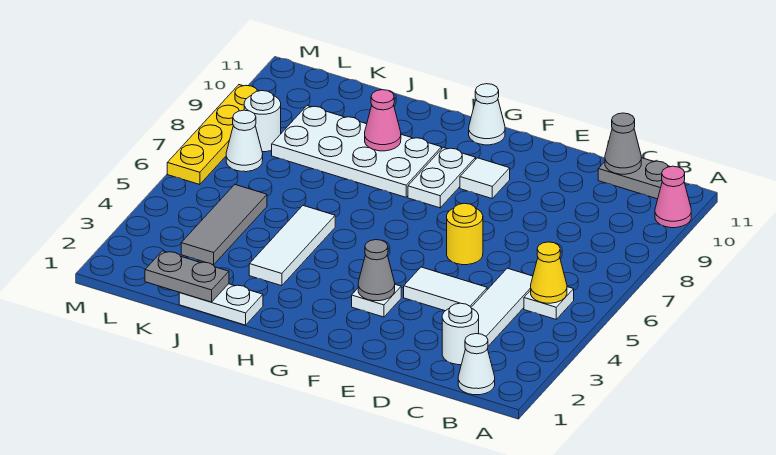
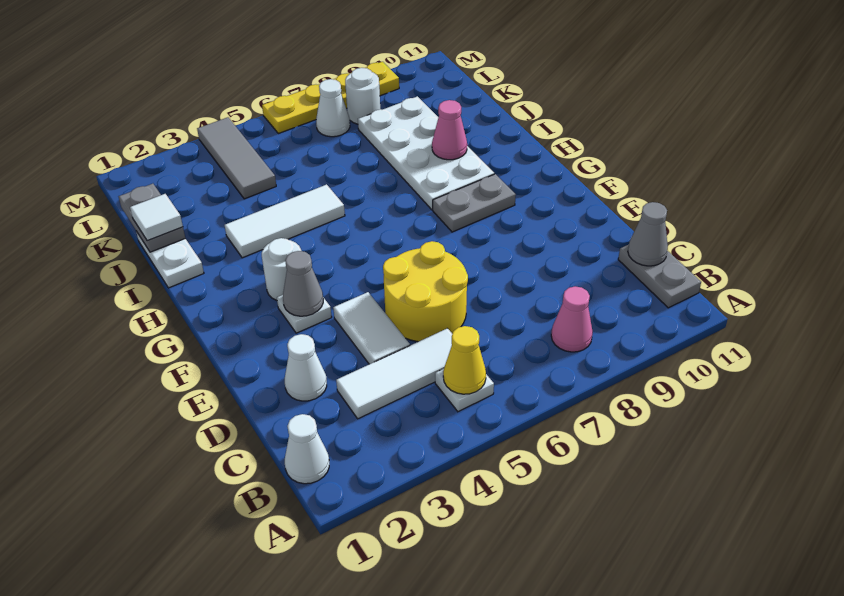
pink 1x1 cone [655,166,691,228] -> pink 1x1 cone moved to [551,286,593,352]
white 1x1 round brick [442,303,479,365] -> white 1x1 round brick moved to [262,238,301,300]
yellow 1x1 round brick [447,203,483,265] -> yellow 2x2 round brick [383,241,468,342]
white 1x1 tile [460,158,510,198] -> white 1x1 tile moved to [130,194,183,241]
white 1x2 plate [408,147,476,208] -> grey 1x2 plate [433,174,516,232]
white 1x1 cone [469,84,505,145] -> white 1x1 cone moved to [285,334,327,401]
grey 1x3 tile [181,185,267,265] -> grey 1x3 tile turned to [197,117,276,199]

